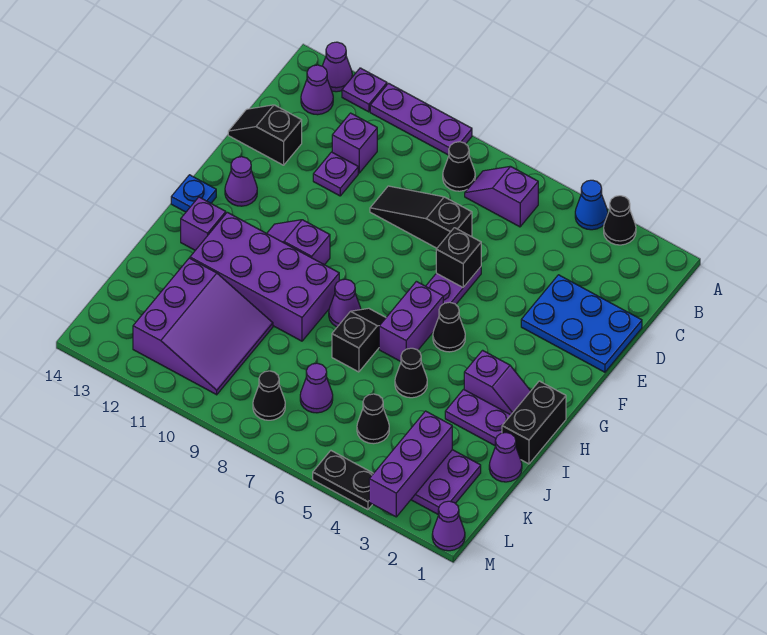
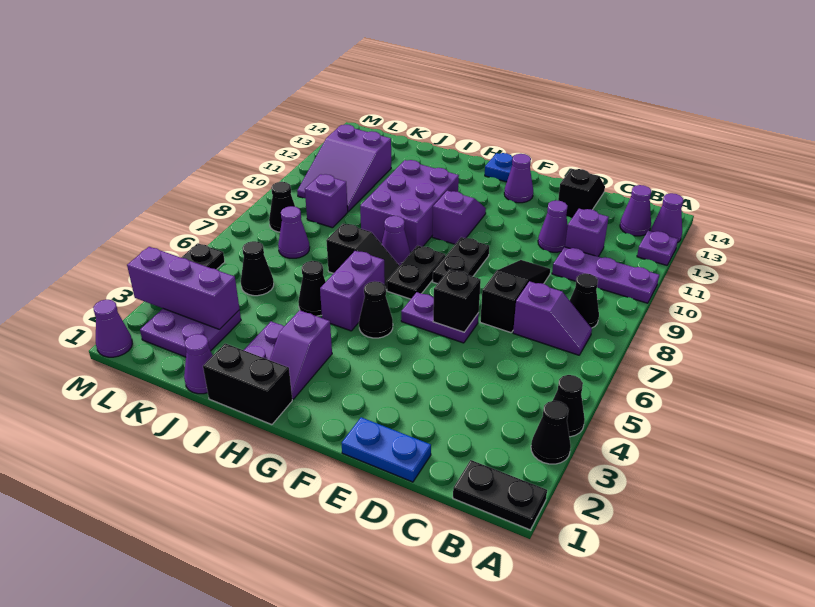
none -> black 1x2 plate [453,460,547,530]
blue 1x1 cone [575,180,608,230] -> black 1x1 cone [553,375,585,437]
purple 1x3 plate [370,83,472,155] -> purple 1x3 plate turned to [552,247,659,303]
purple 1x2 slope [465,167,538,227] -> purple 1x2 slope turned to [513,281,592,355]
blue 2x3 plate [521,275,642,372] -> blue 1x2 plate [342,417,431,482]
purple 1x1 plate [313,152,358,196] -> purple 1x1 cone [538,200,568,252]
none -> black 1x2 plate [433,237,489,284]
purple 1x2 brick [379,281,443,361] -> purple 1x2 brick turned to [320,250,385,331]
none -> black 1x2 plate [387,245,446,299]
purple 2x4 brick [190,212,339,341] -> purple 2x3 brick [360,160,459,252]
purple 1x1 brick [181,197,226,250] -> purple 1x1 brick moved to [305,174,348,228]
purple 3x3 slope [133,258,273,395] -> purple 2x3 slope [297,124,391,211]

